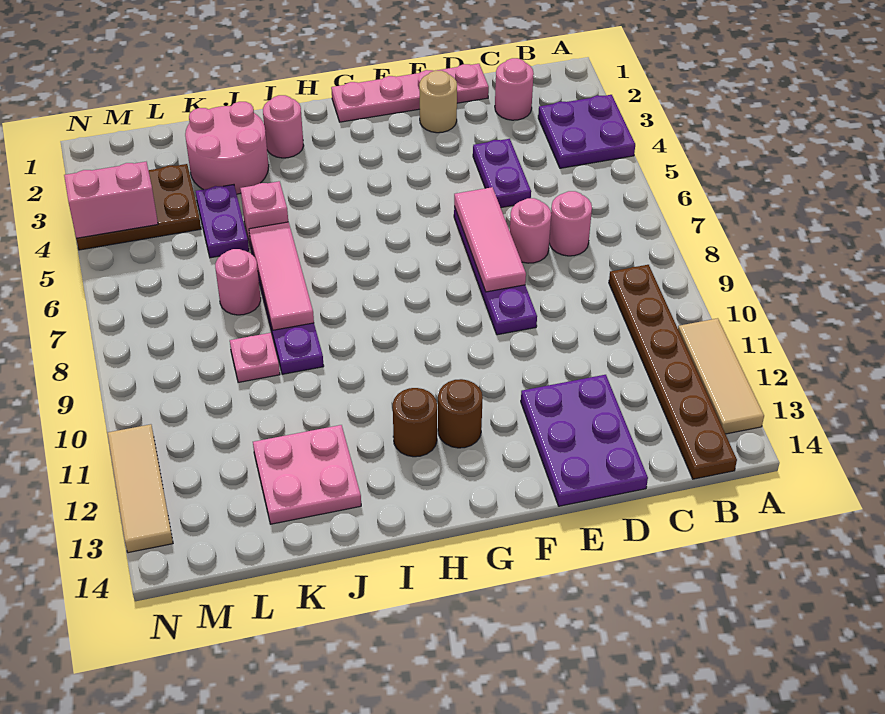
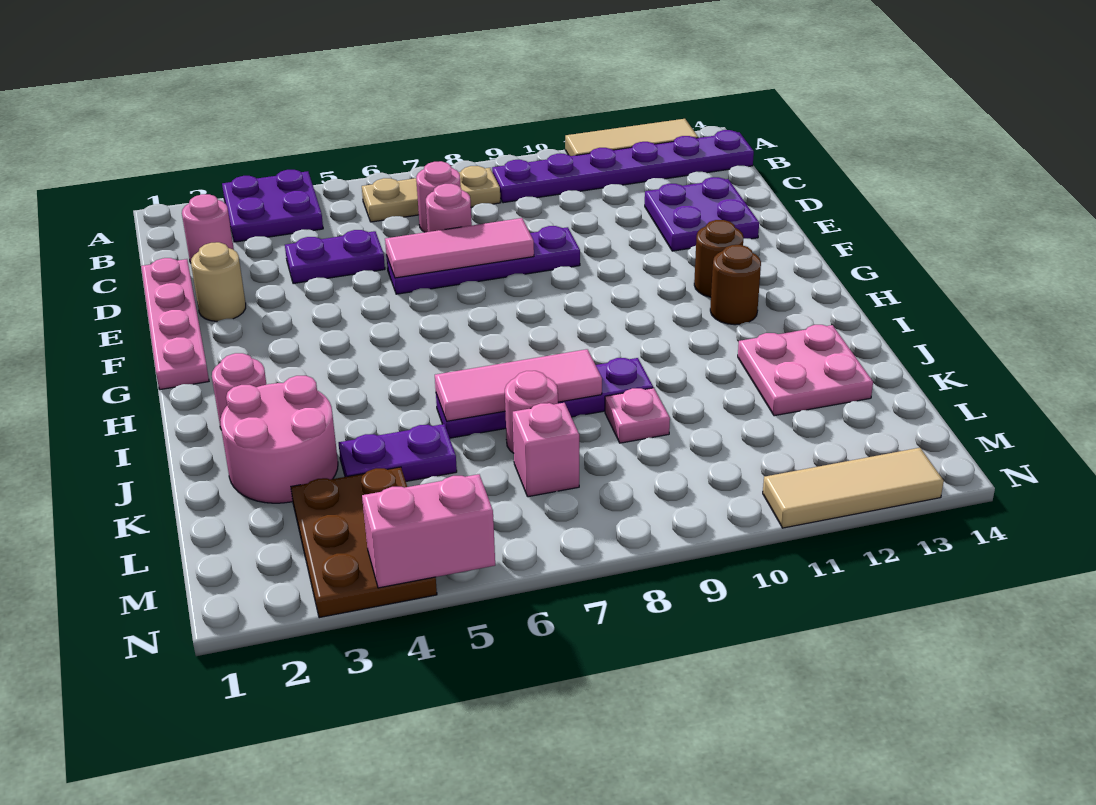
none -> tan 1x3 plate [362,166,501,222]
brown 1x6 plate [609,265,737,479] -> purple 1x6 plate [492,130,754,203]
purple 2x3 plate [521,375,648,506] -> purple 2x2 plate [645,177,759,251]
pink 1x1 brick [240,181,288,248] -> pink 1x1 brick moved to [513,403,579,497]
pink 1x2 brick [64,162,158,238] -> pink 1x2 brick turned to [362,474,495,588]

